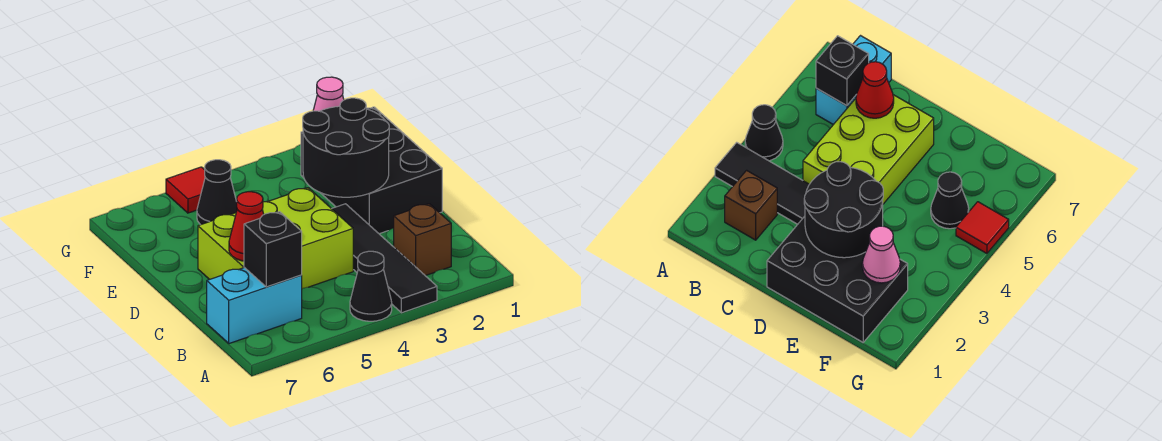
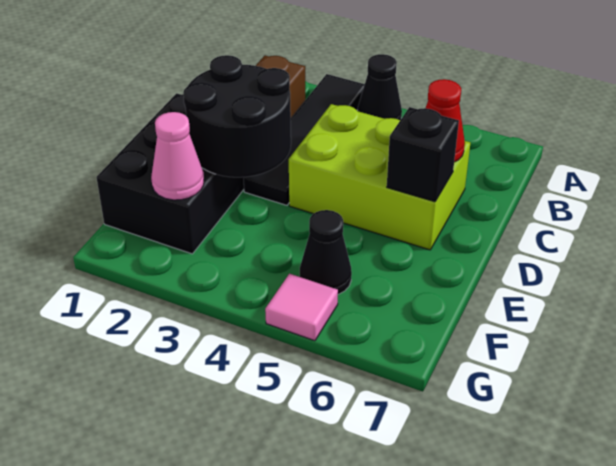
cyan 1x2 brick [207,267,302,344] -> none
black 1x1 brick [244,212,302,287] -> black 1x1 brick moved to [387,107,459,202]
red 1x1 tile [166,167,205,213] -> pink 1x1 tile [265,274,338,341]

